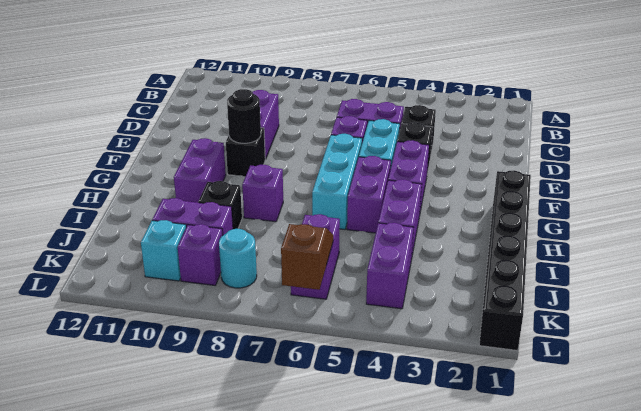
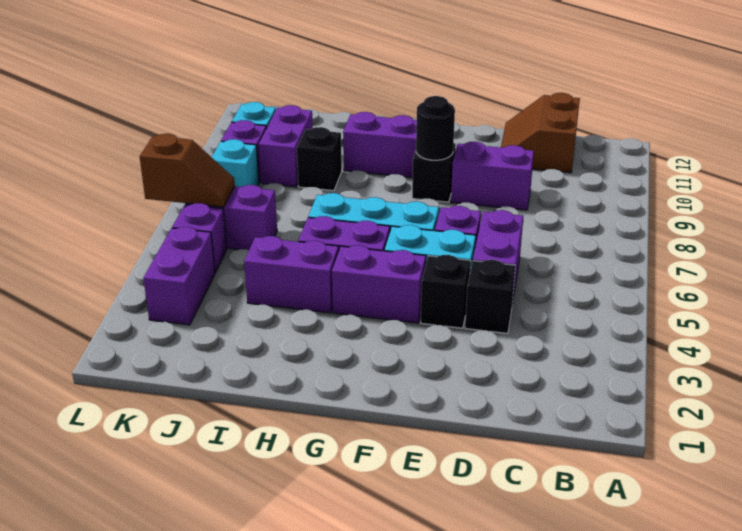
none -> brown 2x2 slope [501,93,580,173]
black 1x6 brick [479,170,531,351] -> none
purple 1x1 brick [242,165,283,222] -> purple 1x1 brick moved to [172,203,227,272]
purple 1x2 brick [366,223,414,309] -> purple 1x2 brick turned to [143,227,215,325]
cyan 1x1 round brick [219,229,257,288] -> cyan 1x1 brick [212,139,259,187]

